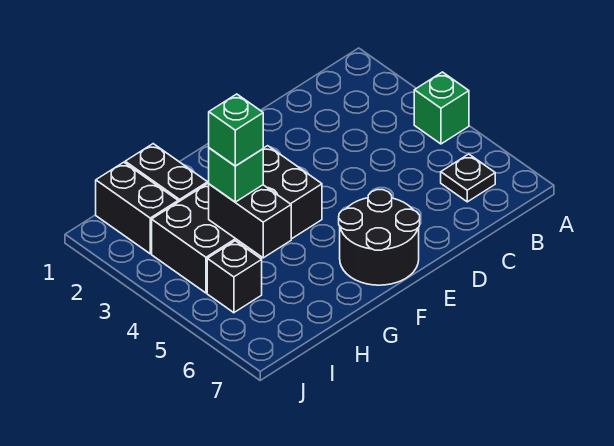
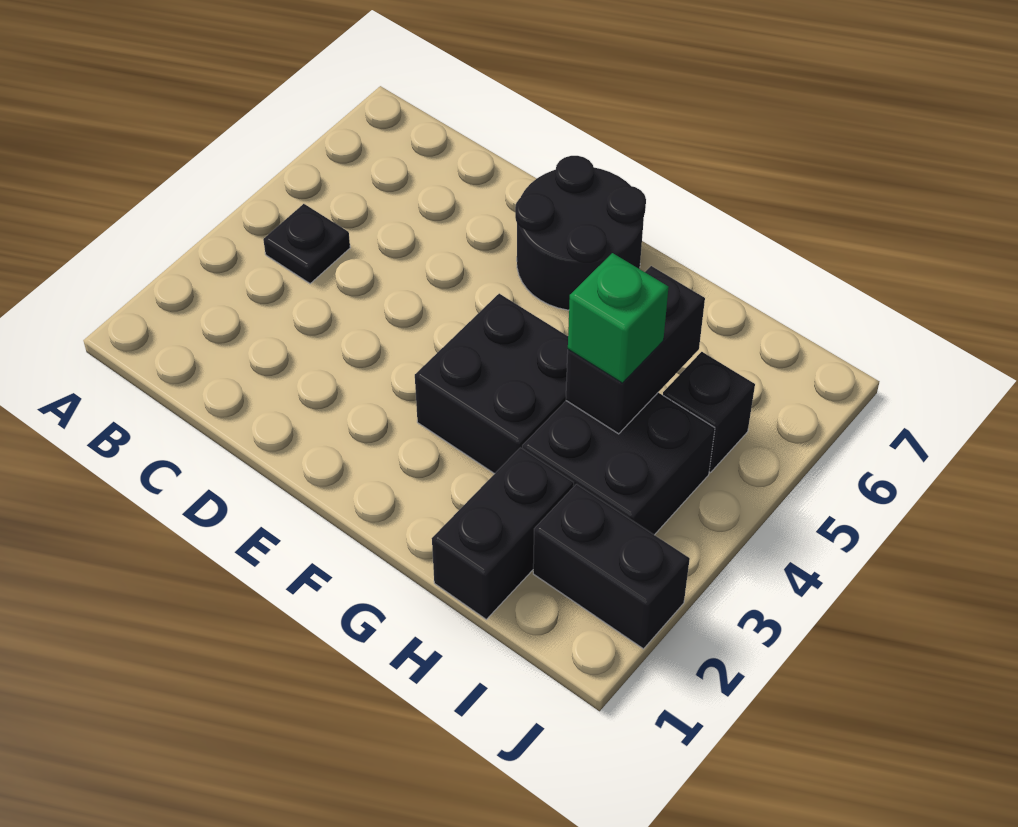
green 1x1 brick [414,72,469,144] -> none
black 1x1 plate [441,154,495,202] -> black 1x1 plate moved to [263,204,350,284]
green 1x1 brick [209,94,263,166] -> none
black 1x2 brick [96,162,178,254] -> black 1x2 brick turned to [533,484,690,649]

